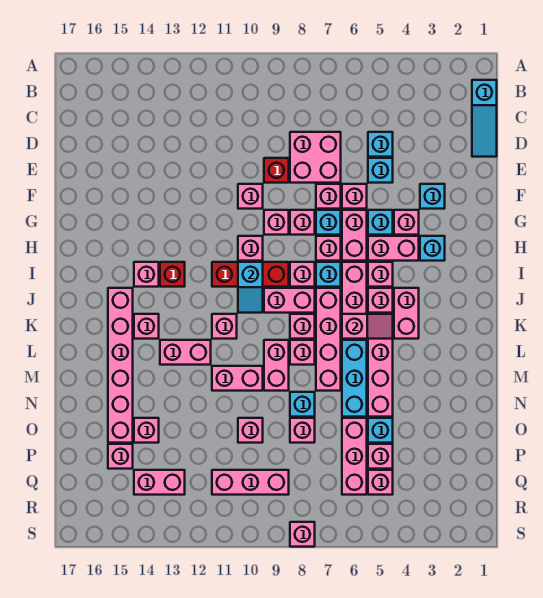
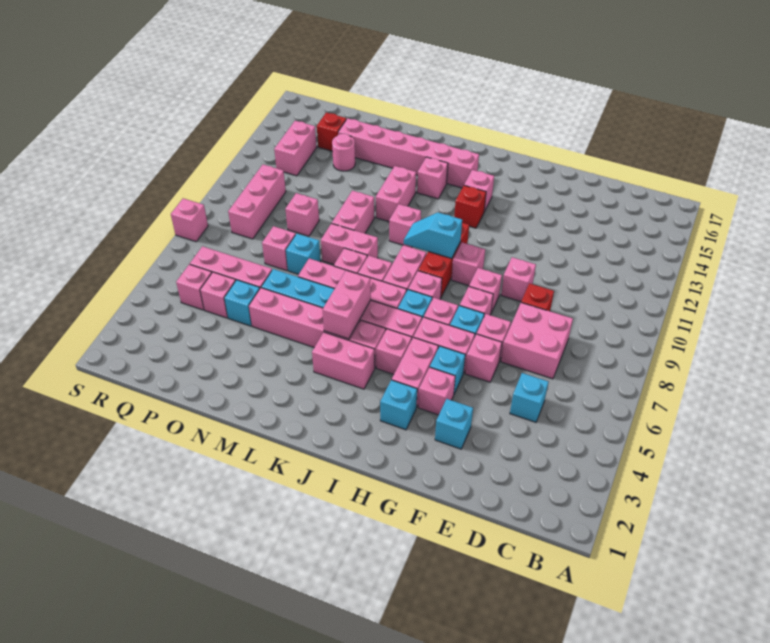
cyan 1x3 slope [472,80,497,157] -> none
cyan 1x1 brick [368,158,393,183] -> none
pink 1x2 slope [342,314,393,339] -> pink 1x2 brick [323,271,371,339]
pink 1x1 brick [134,418,159,443] -> pink 1x1 round brick [332,134,355,171]
pink 1x1 brick [108,444,133,469] -> red 1x1 brick [317,113,346,151]

